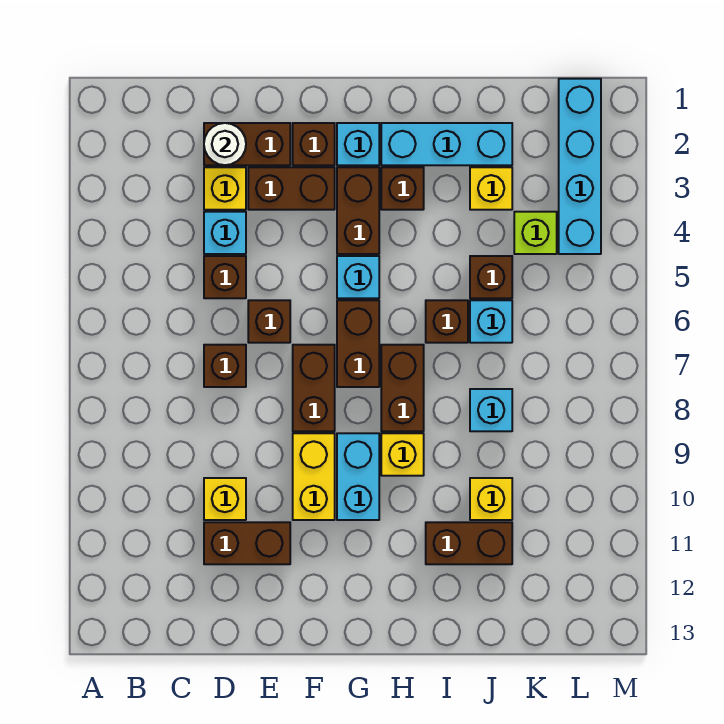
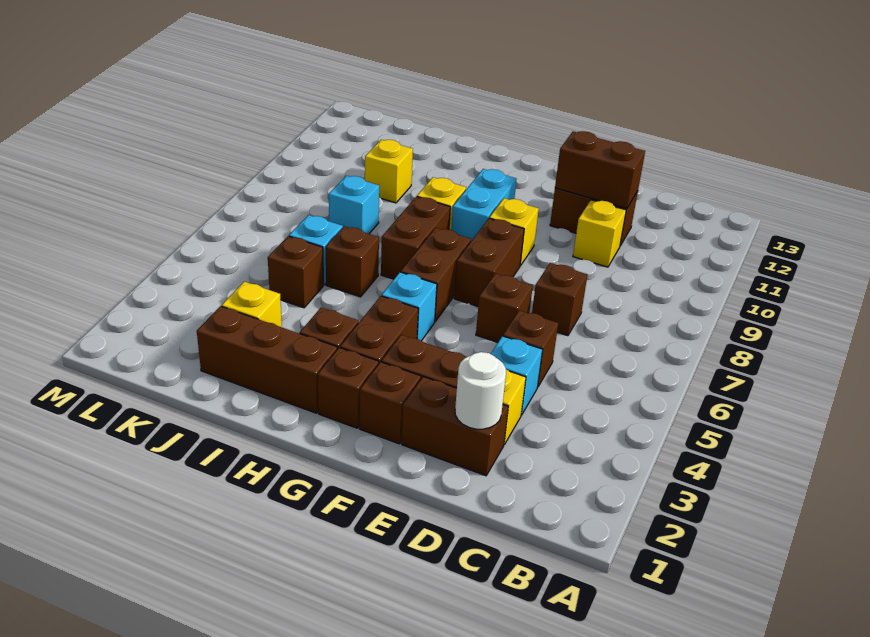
yellow 1x2 brick [293,433,335,520] -> yellow 1x1 brick [489,198,539,266]
cyan 1x1 brick [337,123,379,165] -> brown 1x1 brick [318,348,378,428]
cyan 1x3 brick [381,123,512,165] -> brown 1x3 brick [197,306,337,413]
brown 1x2 brick [426,522,512,564] -> brown 1x2 brick moved to [555,131,645,208]
lime 1x1 brick [514,212,557,254] -> none
cyan 1x4 brick [559,79,601,254] -> none

